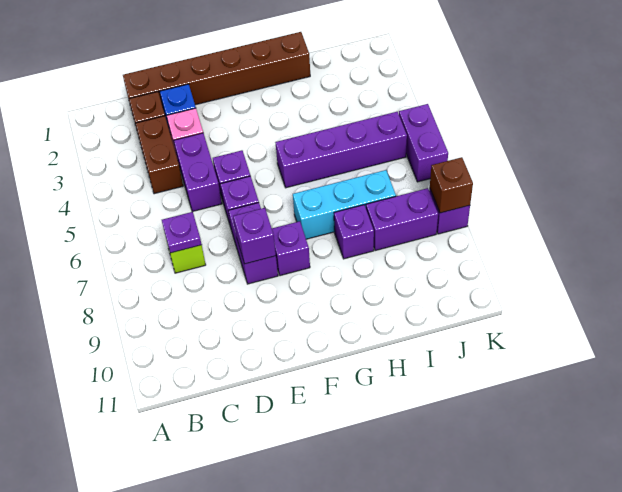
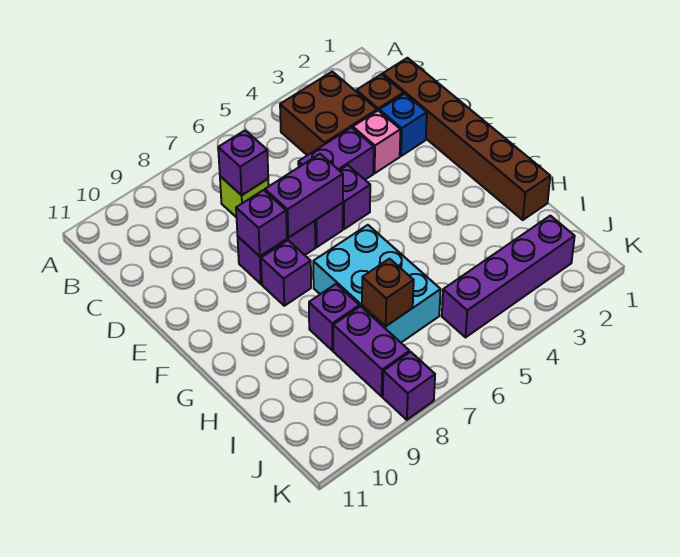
brown 1x2 brick [136,116,183,194] -> brown 2x2 brick [280,72,377,155]
purple 1x1 plate [162,212,202,253] -> purple 1x1 brick [218,130,268,195]
purple 1x4 brick [275,112,407,188] -> purple 1x4 brick turned to [442,216,575,337]
cyan 1x3 brick [293,170,396,239] -> cyan 2x3 brick [313,225,441,342]
purple 1x2 brick [399,104,448,182] -> purple 1x2 brick moved to [265,154,343,238]
brown 1x1 brick [430,157,473,213] -> brown 1x1 brick moved to [362,259,414,326]

